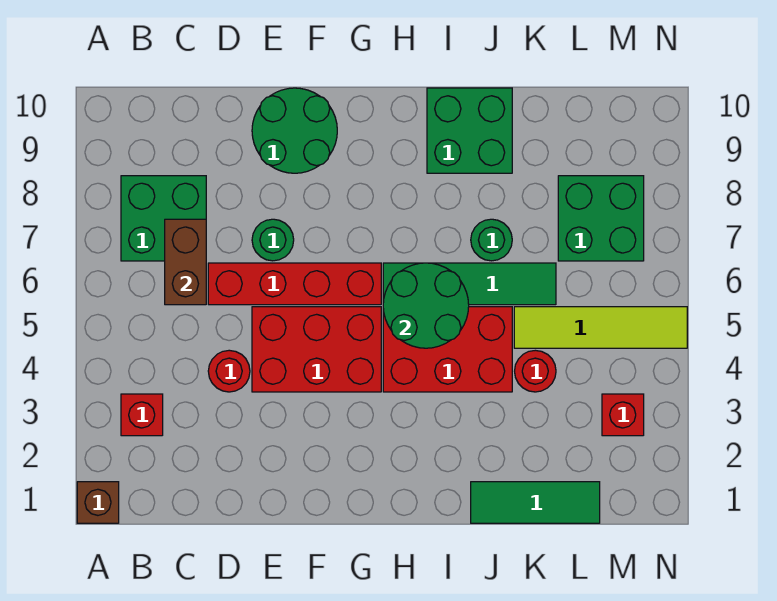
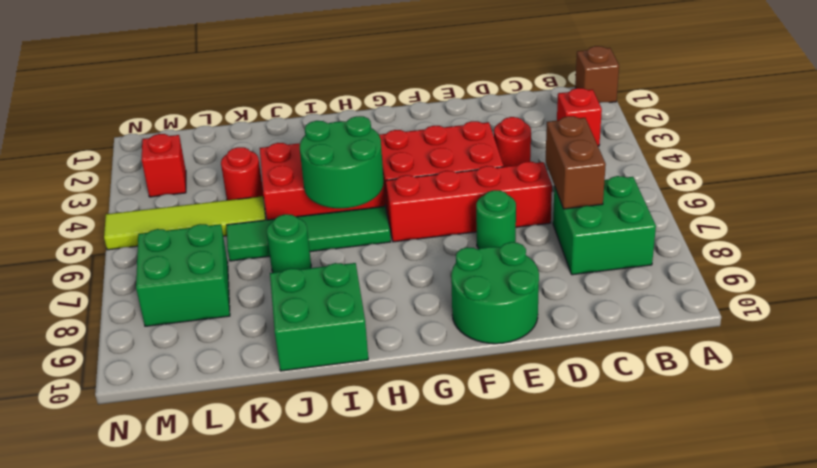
green 1x3 tile [471,482,600,523] -> none

